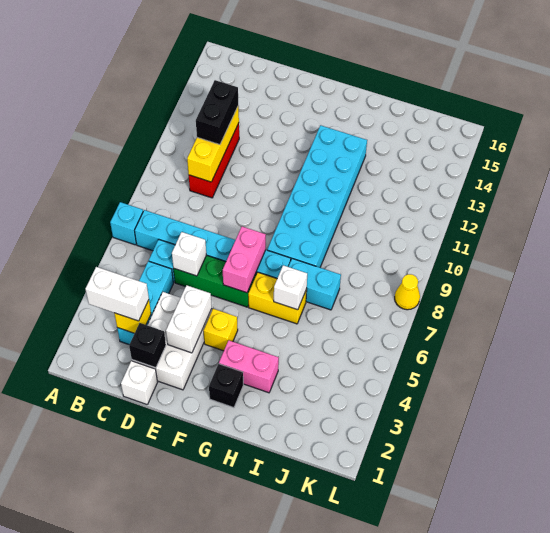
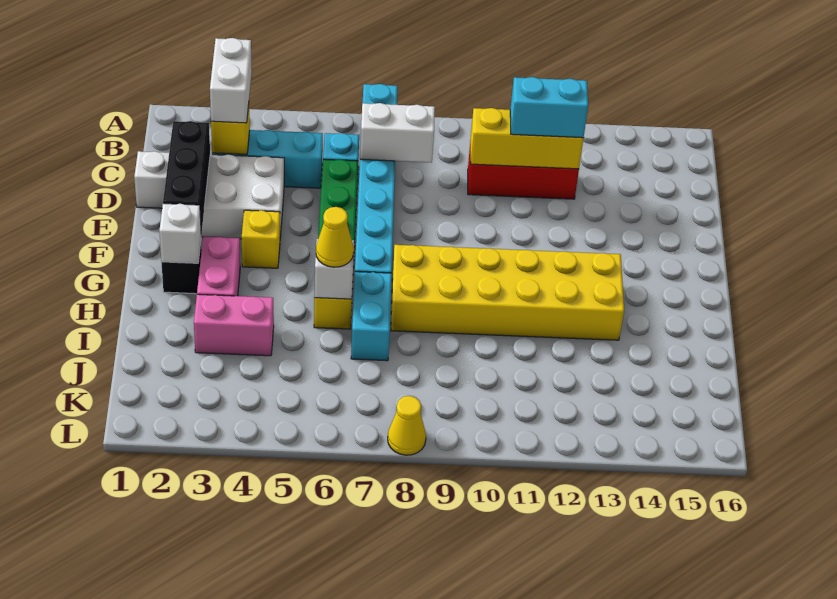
black 1x2 brick [196,80,238,145] -> cyan 1x2 brick [510,77,588,138]
black 1x1 brick [129,323,166,368] -> black 1x3 brick [163,121,210,234]
white 1x1 brick [172,232,206,276] -> white 1x1 brick moved to [159,203,201,263]
white 1x2 brick [166,285,212,353] -> white 1x2 brick moved to [360,103,435,163]
pink 1x2 brick [223,227,266,293] -> pink 1x2 brick moved to [194,294,274,356]
cyan 2x6 brick [267,125,367,267] -> yellow 2x6 brick [391,245,624,340]
none -> yellow 1x1 cone [316,207,354,267]

